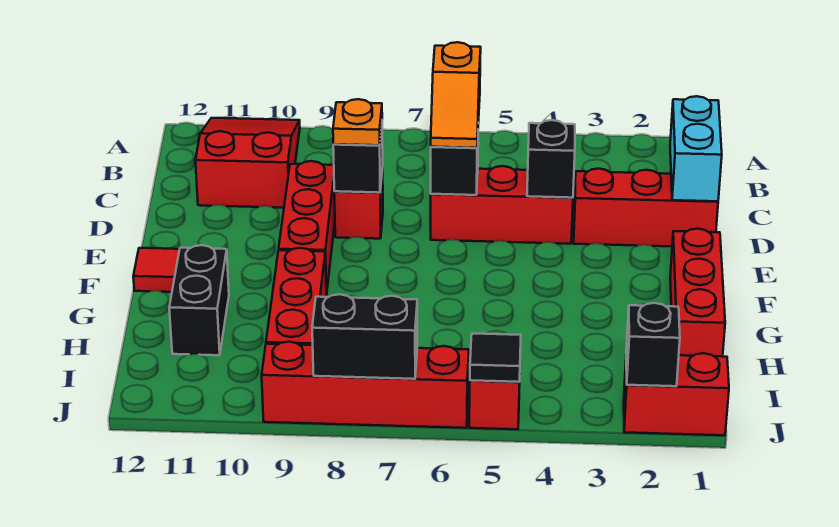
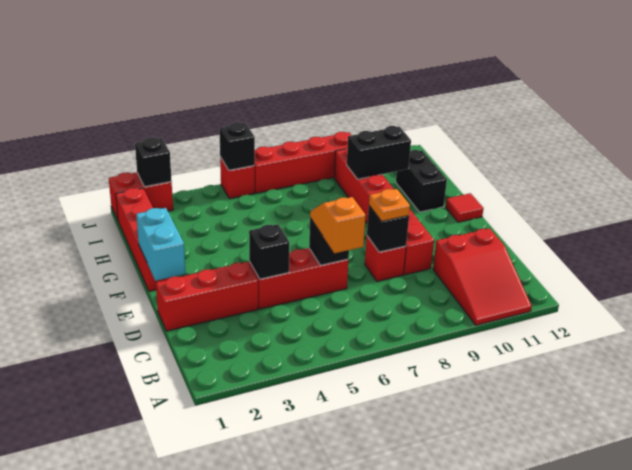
cyan 1x2 brick [670,96,722,201] -> cyan 1x2 brick moved to [136,208,186,281]
red 1x3 brick [670,229,725,357] -> red 1x4 brick [116,188,178,291]
black 1x1 tile [470,333,521,382] -> black 1x1 brick [219,122,255,170]
black 1x2 brick [312,294,417,379] -> black 1x2 brick moved to [347,126,411,179]

